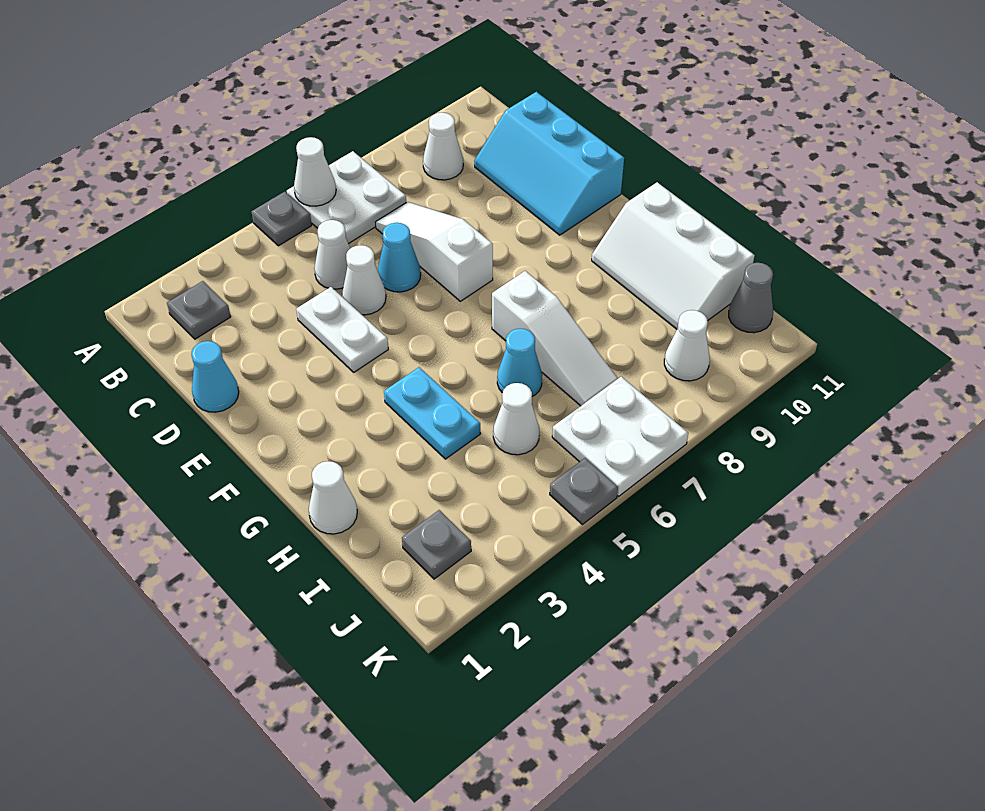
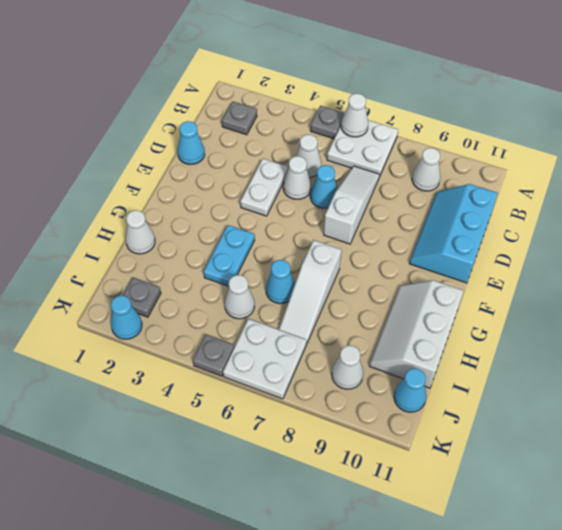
grey 1x1 cone [729,263,773,333] -> cyan 1x1 cone [394,369,426,412]
none -> cyan 1x1 cone [111,295,142,339]

